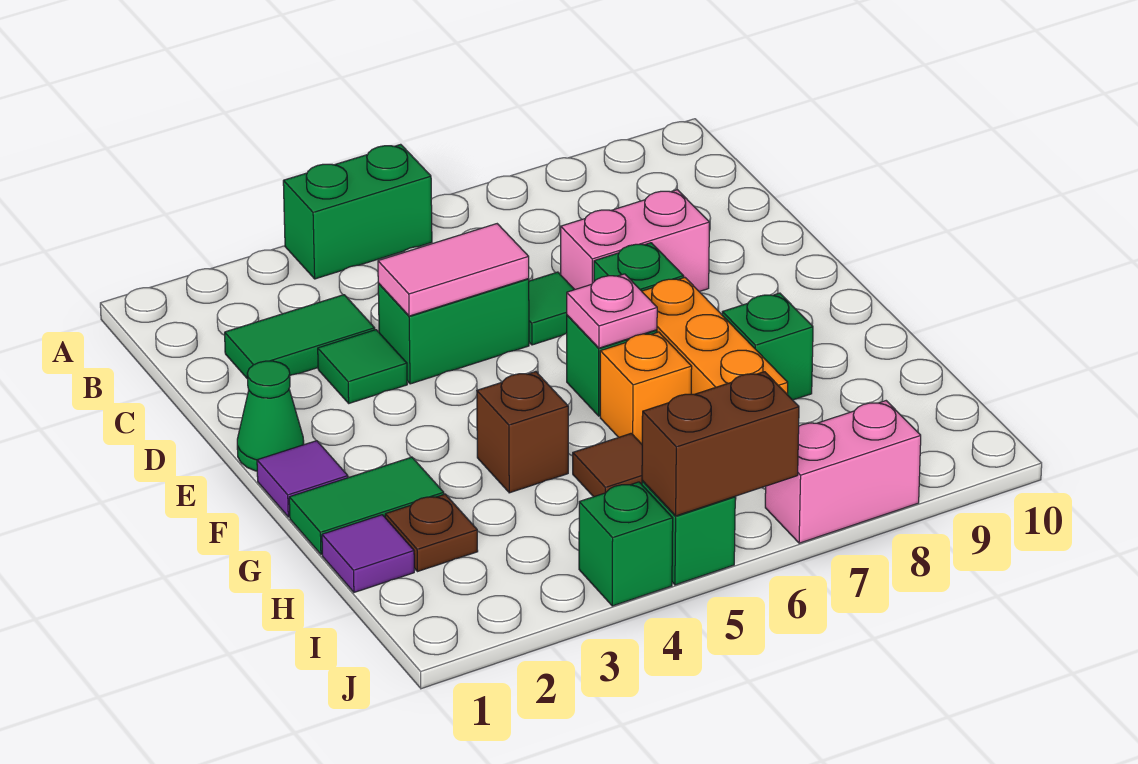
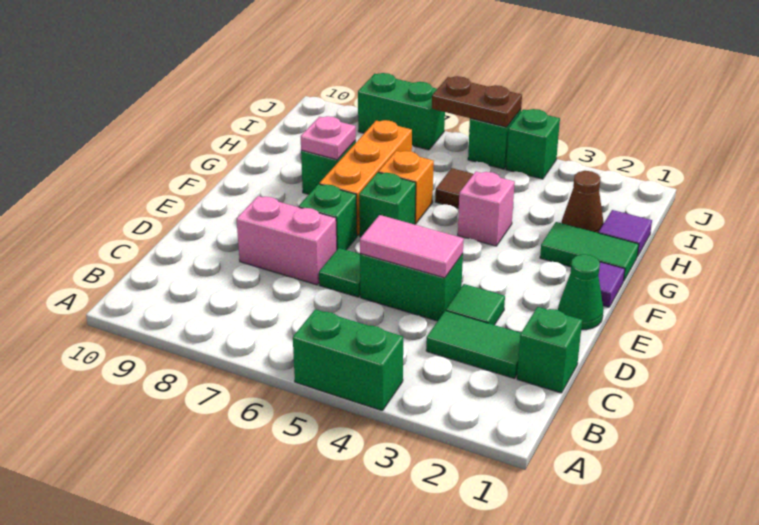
none -> green 1x1 brick [517,307,582,393]
pink 1x1 plate [567,274,657,348] -> pink 1x1 plate moved to [301,116,356,160]
brown 1x1 brick [477,372,568,493] -> pink 1x1 brick [458,171,515,246]
brown 1x1 plate [385,494,478,572] -> brown 1x1 cone [562,171,604,233]
brown 1x2 brick [642,372,799,516] -> brown 1x2 plate [432,76,522,127]
pink 1x2 brick [765,401,921,543] -> green 1x2 brick [358,73,445,150]

